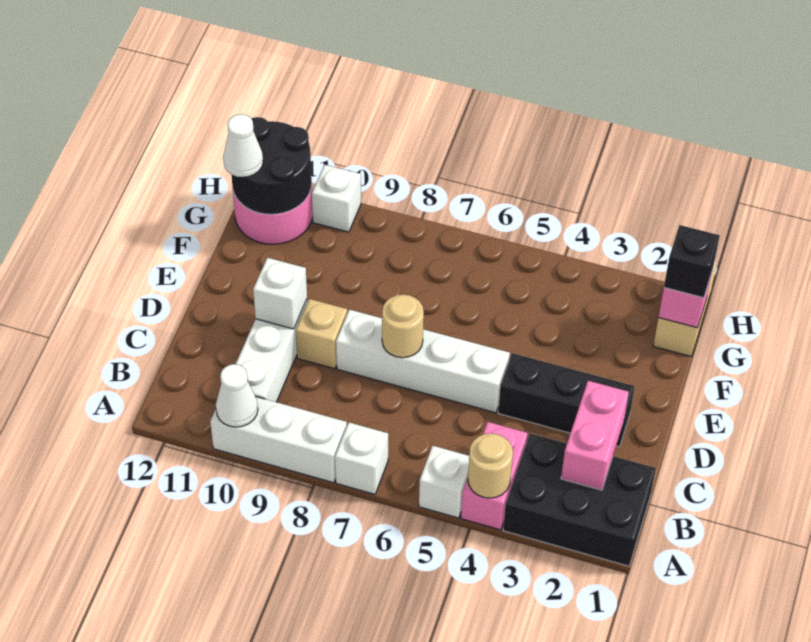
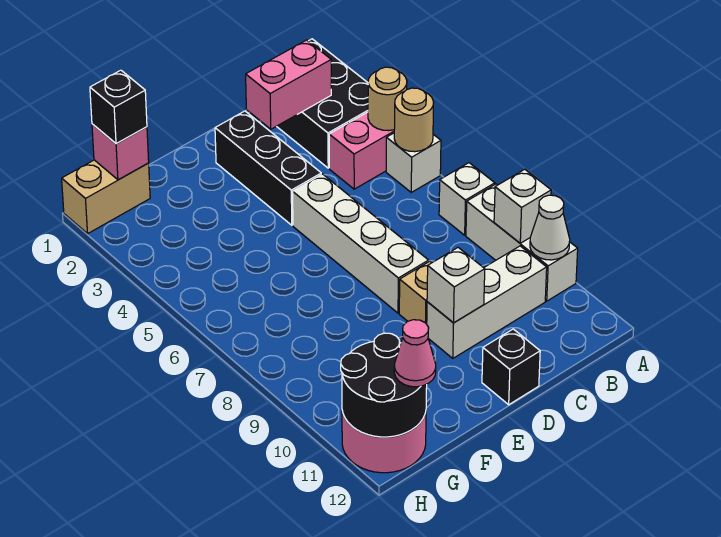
tan 1x1 round brick [382,295,424,358] -> tan 1x1 round brick moved to [394,88,434,152]
none -> black 1x1 brick [482,329,540,405]
white 1x1 cone [223,114,263,177] -> pink 1x1 cone [394,320,436,387]
white 1x1 brick [312,165,361,232] -> white 1x1 brick moved to [494,169,551,243]

